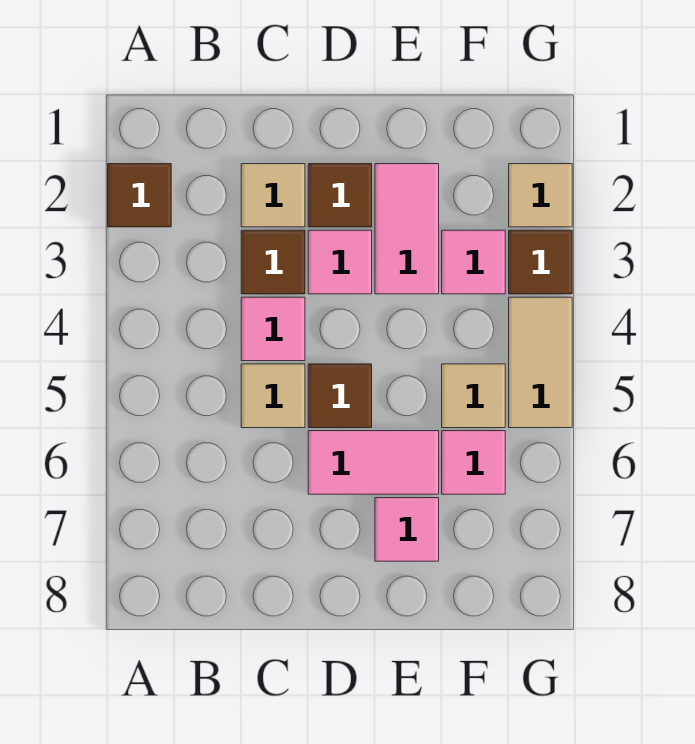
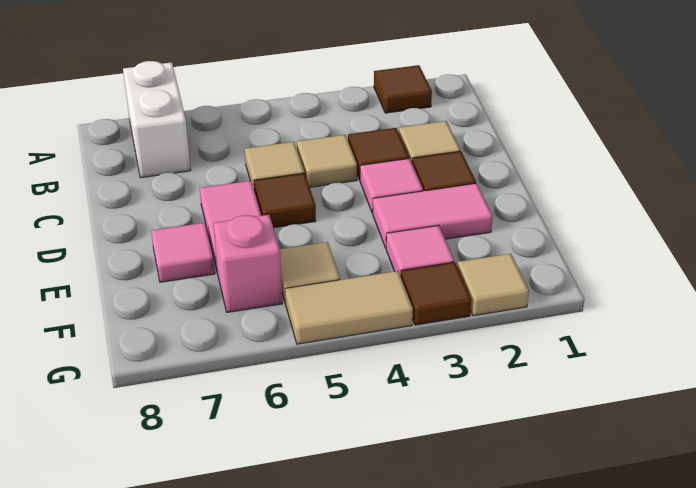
none -> white 1x2 brick [123,61,191,178]
pink 1x1 tile [241,297,305,361] -> tan 1x1 tile [297,135,357,187]
pink 1x1 tile [442,431,505,494] -> pink 1x1 brick [214,215,282,312]

